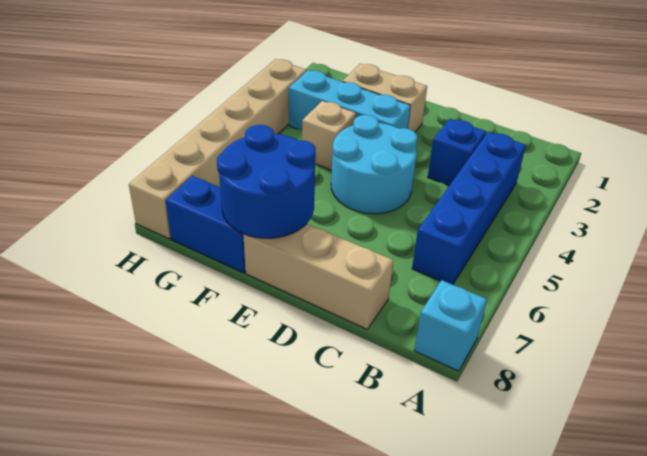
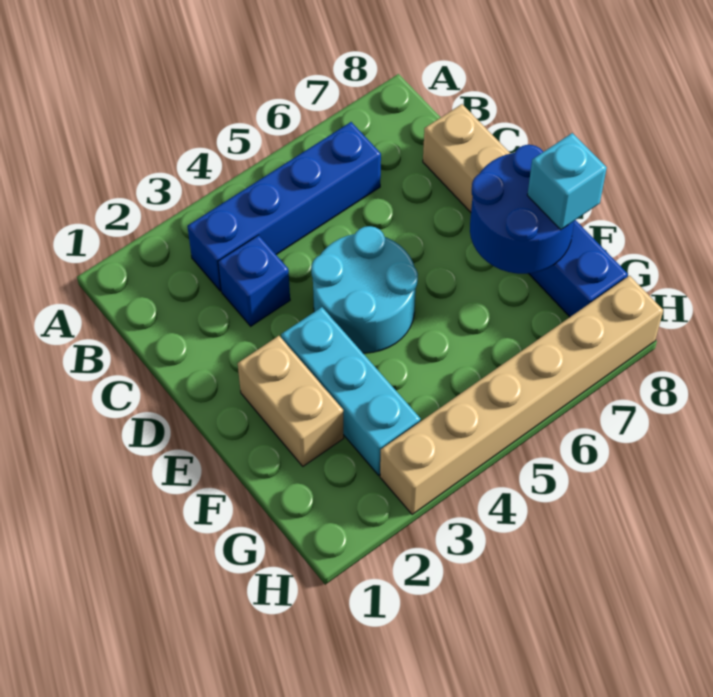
cyan 1x1 brick [414,280,487,371] -> cyan 1x1 brick moved to [527,133,607,230]
tan 1x1 brick [302,101,356,170] -> none

